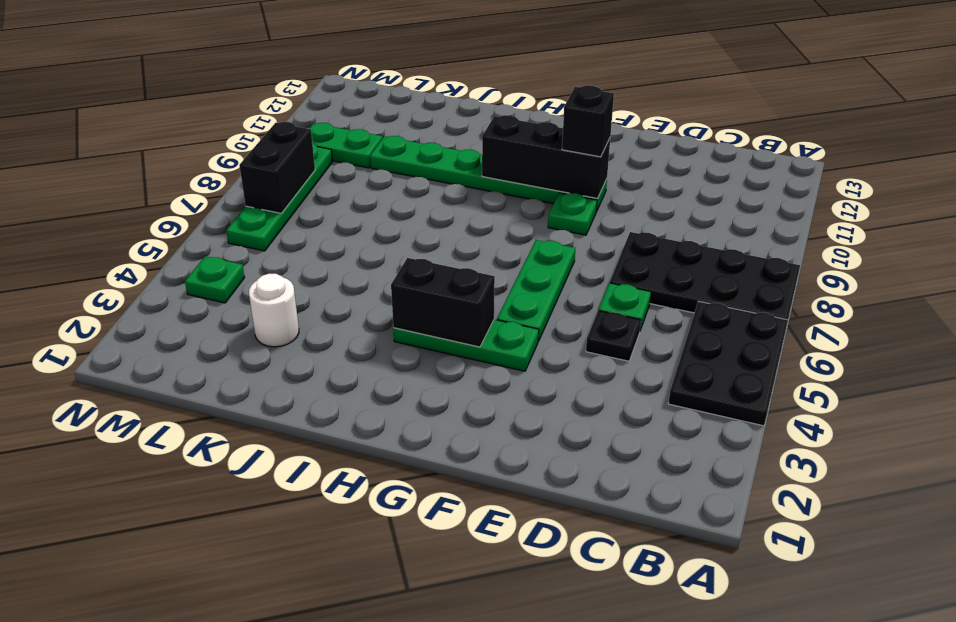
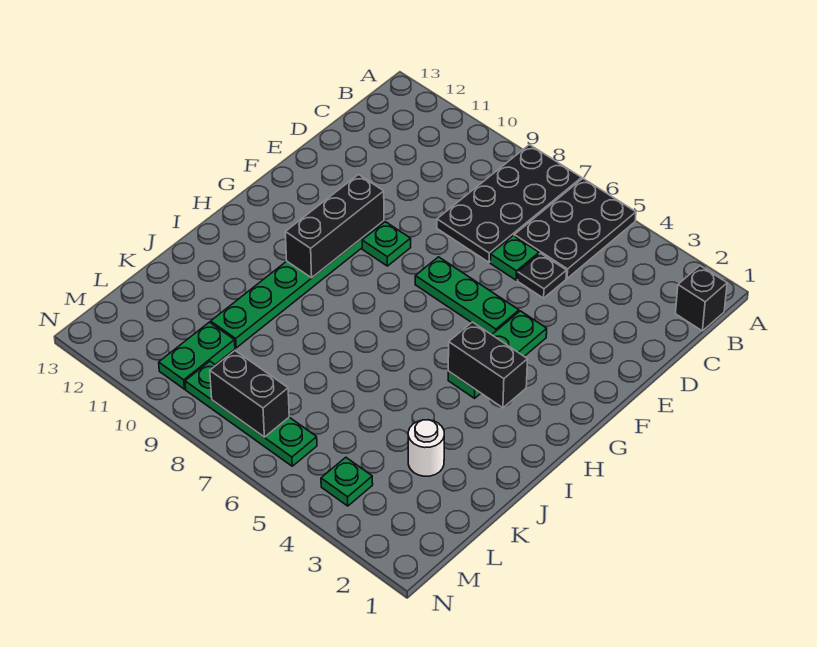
black 2x3 plate [668,301,788,426] -> black 2x3 plate turned to [514,179,636,278]
black 1x1 brick [562,85,614,157] -> black 1x1 brick moved to [675,266,727,331]
black 1x2 brick [391,258,495,347] -> black 1x2 brick turned to [448,322,528,408]

